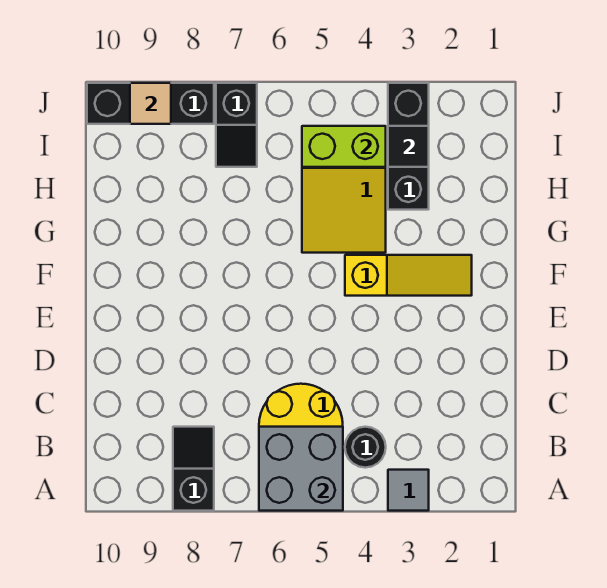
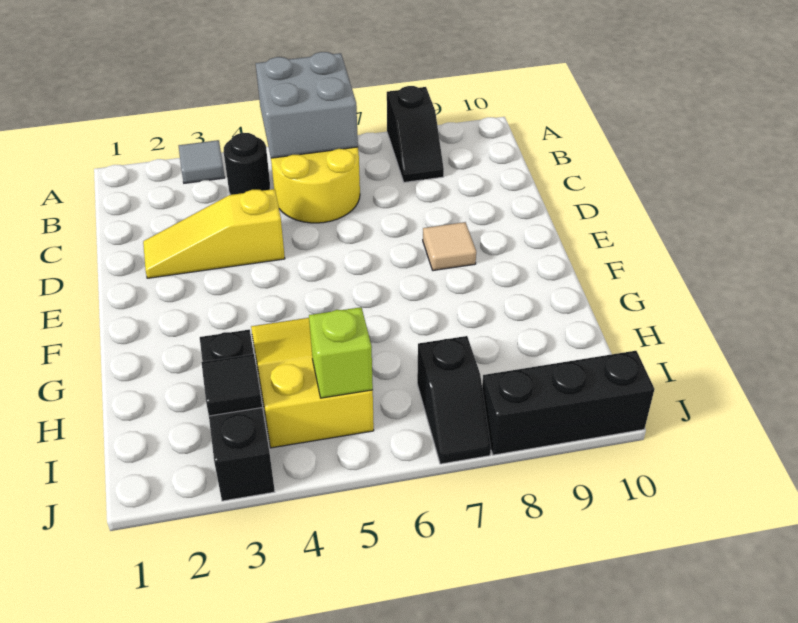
yellow 1x3 slope [345,255,472,296] -> yellow 1x3 slope moved to [143,189,285,278]
lime 1x2 brick [302,126,386,167] -> lime 1x1 brick [309,307,373,398]
black 1x2 slope [216,83,257,167] -> black 1x2 slope turned to [417,336,491,464]
tan 1x1 tile [130,83,171,124] -> tan 1x1 tile moved to [423,222,476,271]

